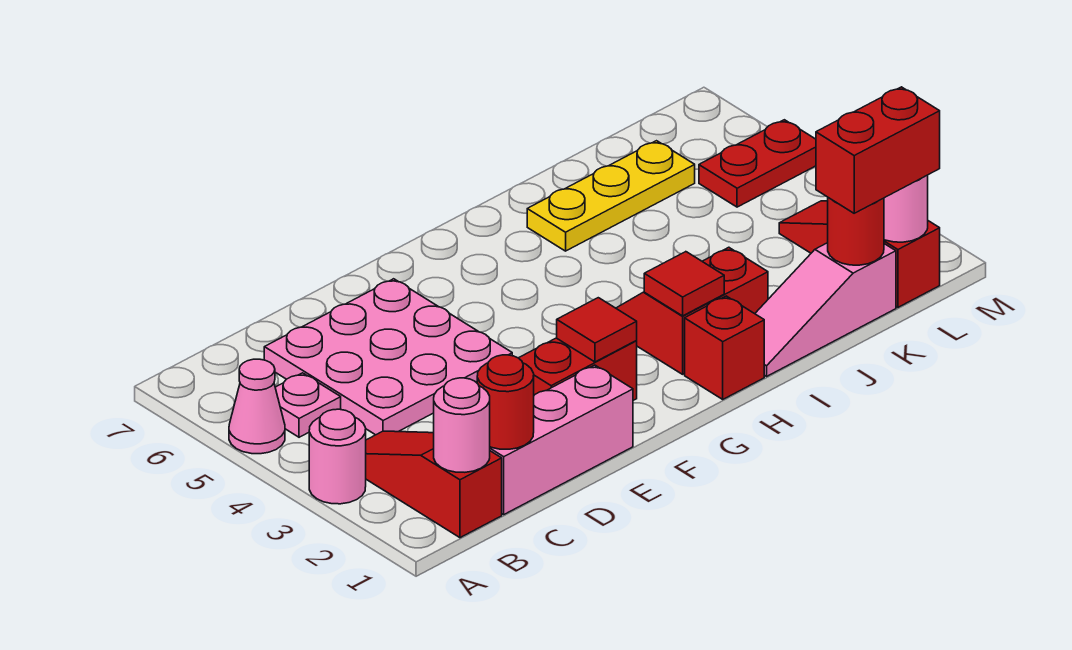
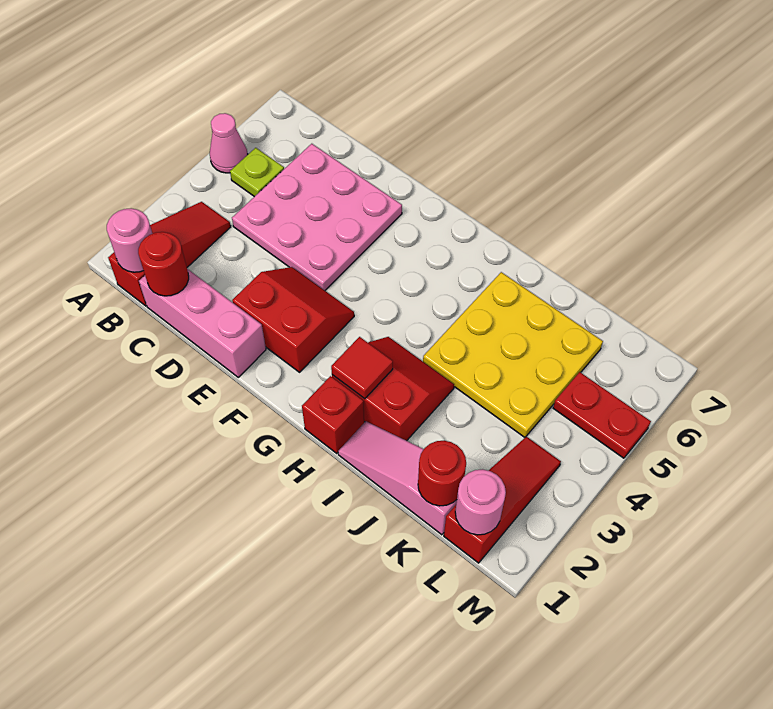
pink 1x1 round brick [309,409,366,504] -> none
pink 1x1 plate [275,373,341,437] -> lime 1x1 plate [230,148,284,197]
red 1x1 tile [557,298,637,362] -> none
yellow 1x3 plate [527,141,695,251] -> yellow 3x3 plate [423,272,603,437]
red 1x2 brick [816,87,940,213] -> none

